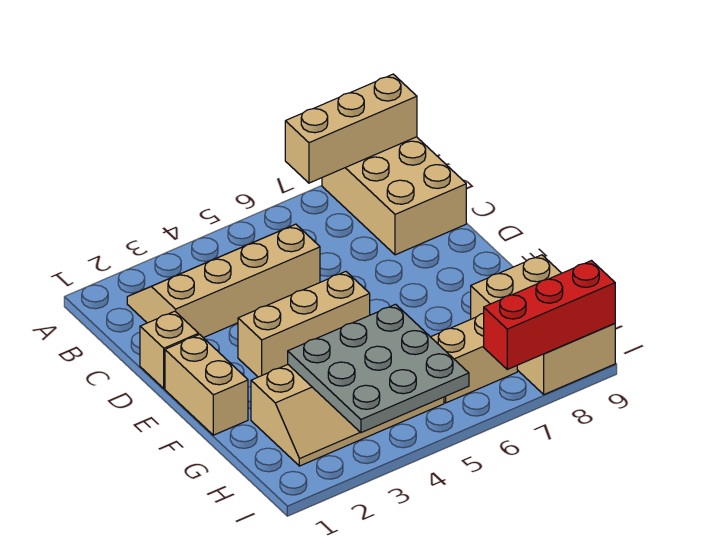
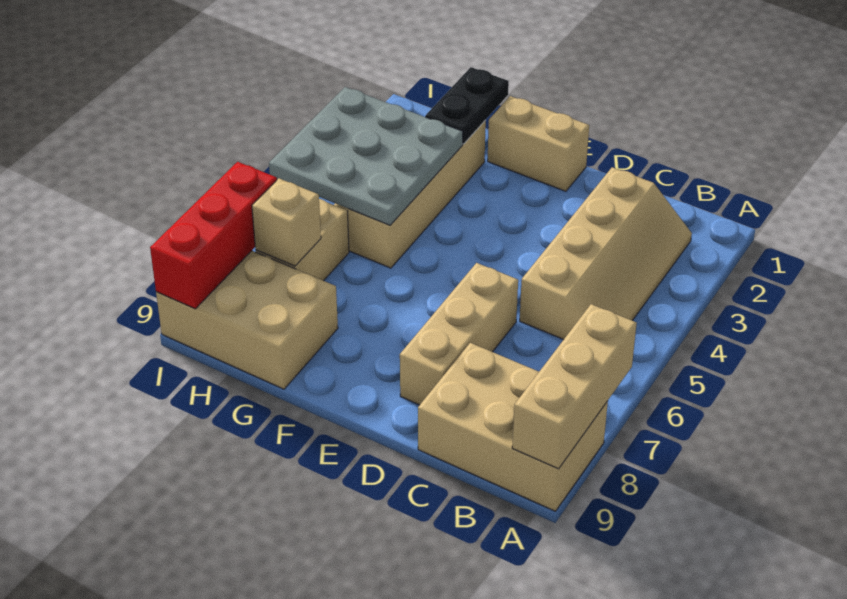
tan 1x1 brick [140,311,199,388] -> tan 1x1 brick moved to [252,178,321,266]
tan 1x3 brick [238,272,370,377] -> tan 1x3 brick moved to [400,263,518,405]
none -> black 1x2 plate [425,67,509,144]

